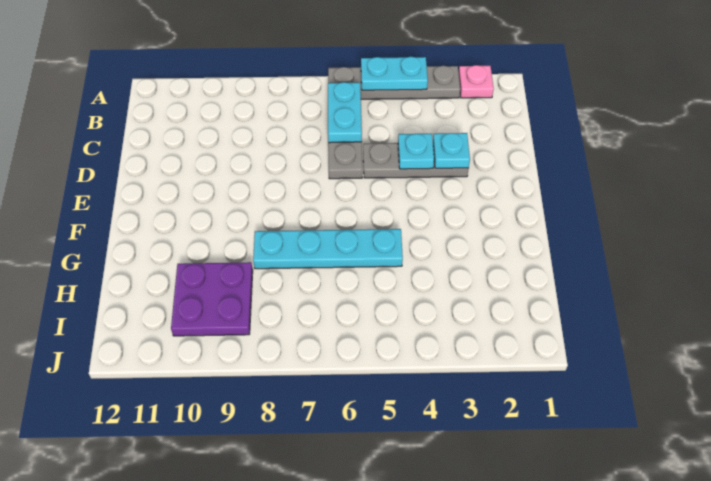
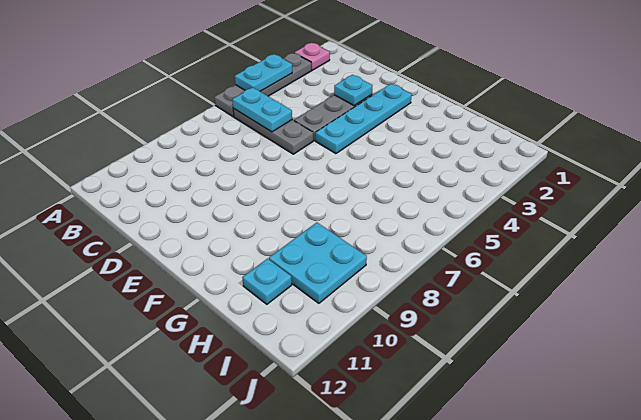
cyan 1x1 plate [398,133,434,169] -> cyan 1x1 plate moved to [242,259,292,304]
cyan 1x4 plate [253,229,403,269] -> cyan 1x4 plate moved to [315,84,412,154]
purple 2x2 plate [171,262,253,336] -> cyan 2x2 plate [269,222,367,303]

